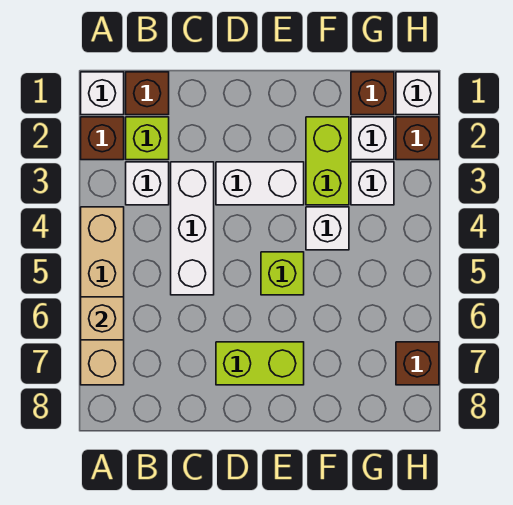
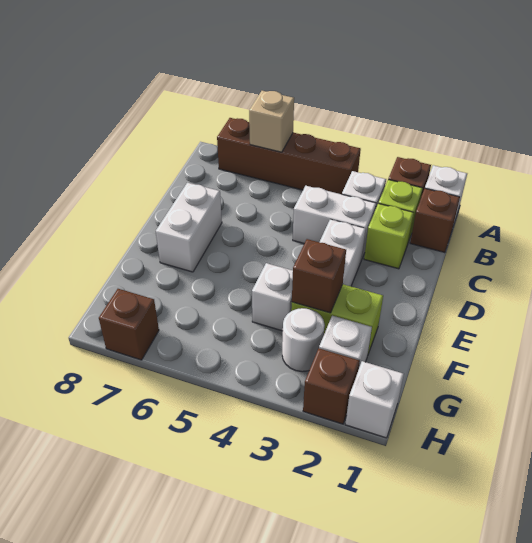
tan 1x4 brick [81,207,124,385] -> brown 1x4 brick [217,118,361,194]
white 1x3 brick [171,162,214,295] -> white 1x2 brick [293,186,376,258]
lime 1x2 brick [216,342,304,385] -> white 1x2 brick [156,183,222,272]
lime 1x1 brick [261,252,304,295] -> lime 1x1 brick moved to [364,204,414,269]
brown 1x1 brick [351,72,394,115] -> brown 1x1 brick moved to [292,239,346,313]
white 1x1 brick [351,162,394,205] -> white 1x1 round brick [282,308,325,372]

